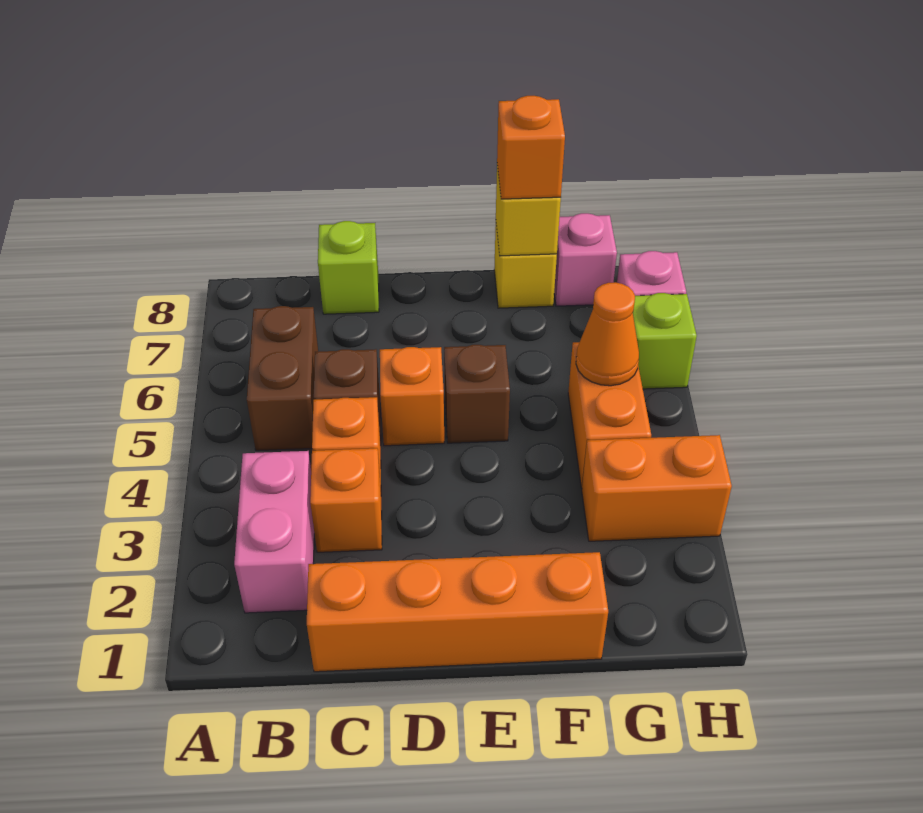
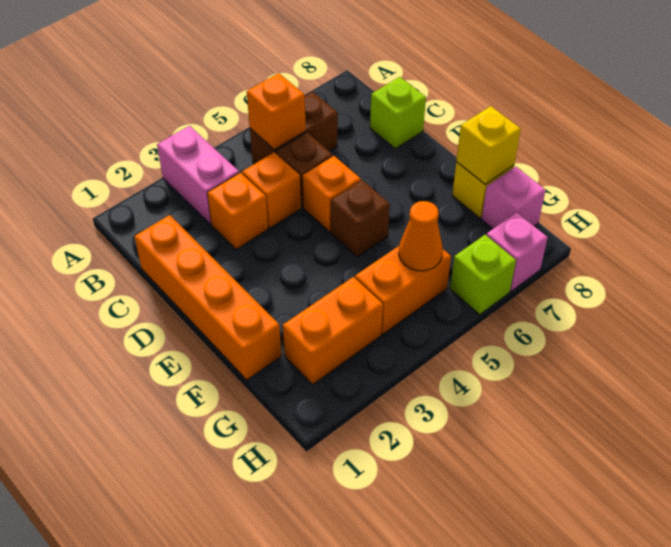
pink 1x2 brick [234,451,314,613] -> pink 1x2 brick turned to [157,126,239,224]
orange 1x1 brick [497,96,565,199] -> orange 1x1 brick moved to [247,73,306,149]
orange 1x2 brick [582,435,732,541] -> orange 1x2 brick turned to [283,277,383,384]

